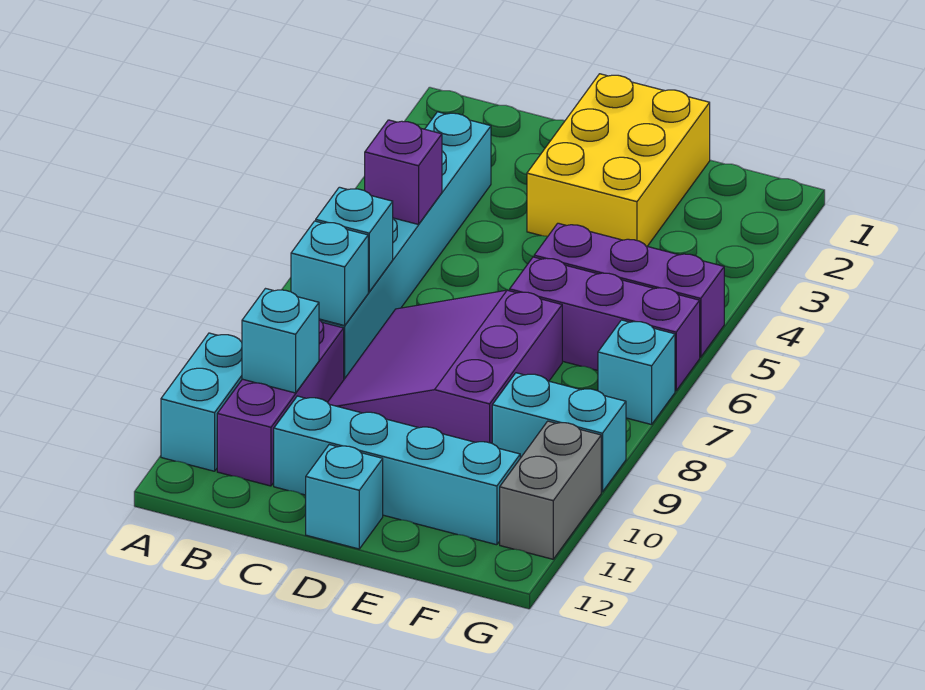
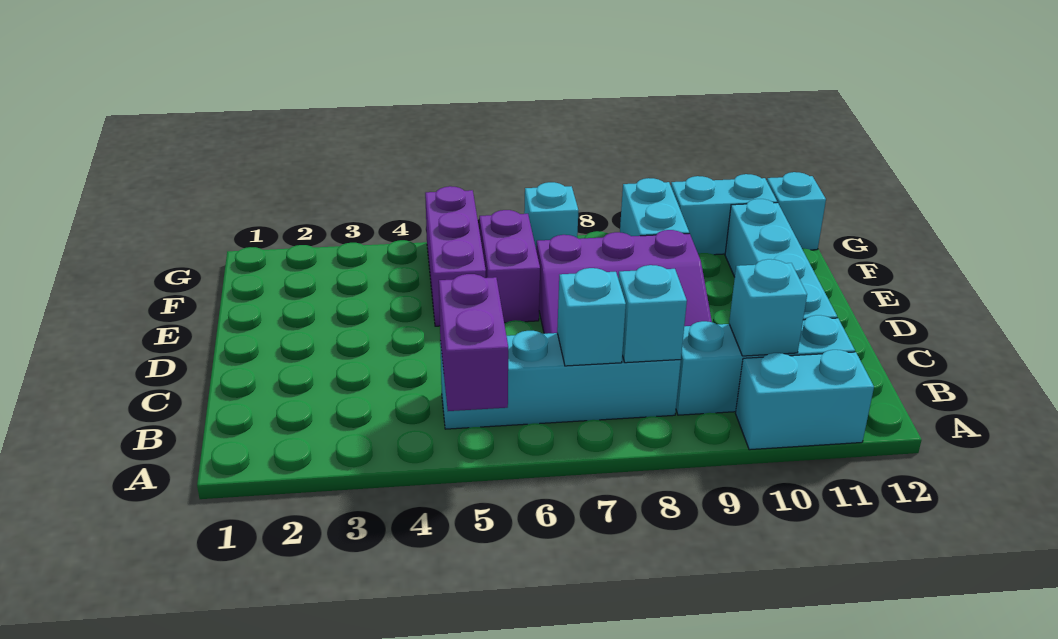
cyan 1x6 brick [319,112,491,379] -> cyan 1x4 brick [440,331,681,429]
purple 1x1 brick [365,120,442,225] -> purple 1x2 brick [439,274,508,411]
purple 1x3 brick [217,320,344,486] -> cyan 1x3 brick [676,315,855,415]
yellow 2x3 brick [527,74,710,246] -> none
cyan 1x1 brick [306,445,383,549] -> cyan 1x1 brick moved to [767,172,826,250]
purple 1x3 brick [510,257,700,391] -> purple 1x2 brick [479,210,540,323]
grey 1x2 brick [500,421,601,559] -> cyan 1x2 brick [671,174,777,255]

